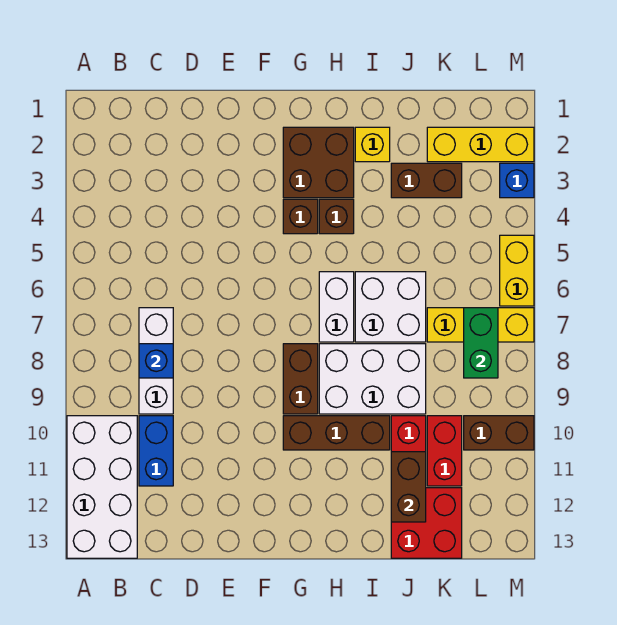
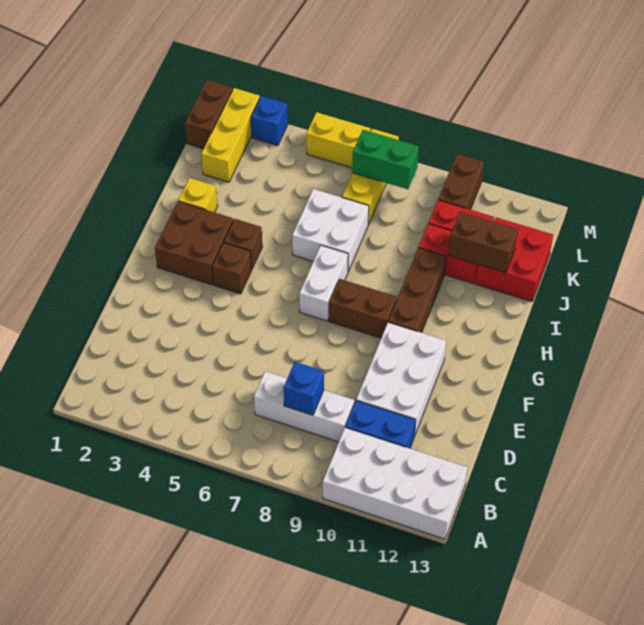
white 1x2 brick [319,272,354,342] -> white 1x2 brick turned to [299,245,348,321]
white 2x3 brick [319,344,426,414] -> white 2x3 brick moved to [356,322,446,436]
brown 1x2 brick [391,163,462,198] -> brown 1x2 brick moved to [185,80,233,149]

